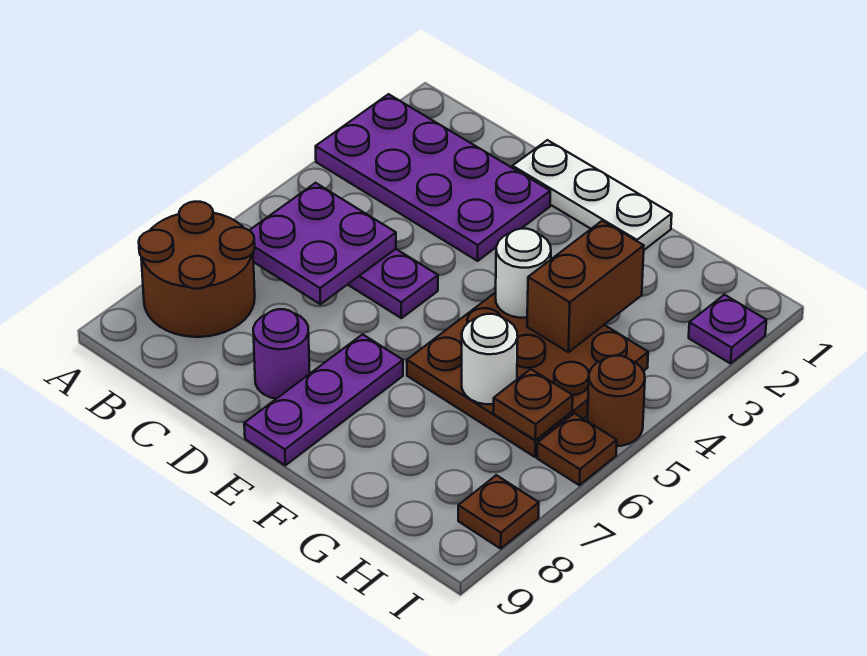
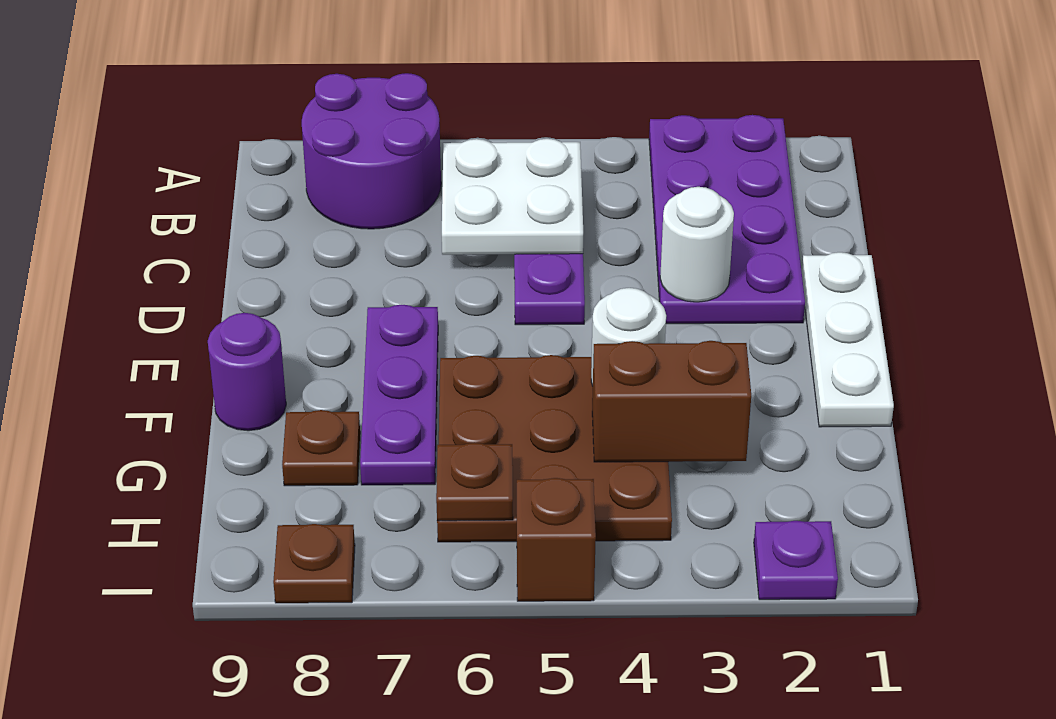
brown 2x2 round brick [139,202,255,337] -> purple 2x2 round brick [302,73,441,229]
purple 2x2 plate [249,183,396,304] -> white 2x2 plate [442,139,583,255]
purple 1x1 round brick [253,309,310,399] -> purple 1x1 round brick moved to [208,313,286,431]
purple 1x3 plate [244,334,403,465] -> purple 1x3 plate turned to [360,305,438,485]
white 1x1 round brick [462,314,518,404] -> white 1x1 round brick moved to [660,187,734,302]
brown 1x1 round brick [587,356,645,446] -> brown 1x1 brick [517,478,596,601]
brown 1x1 plate [537,413,617,485] -> brown 1x1 plate moved to [282,410,360,486]

